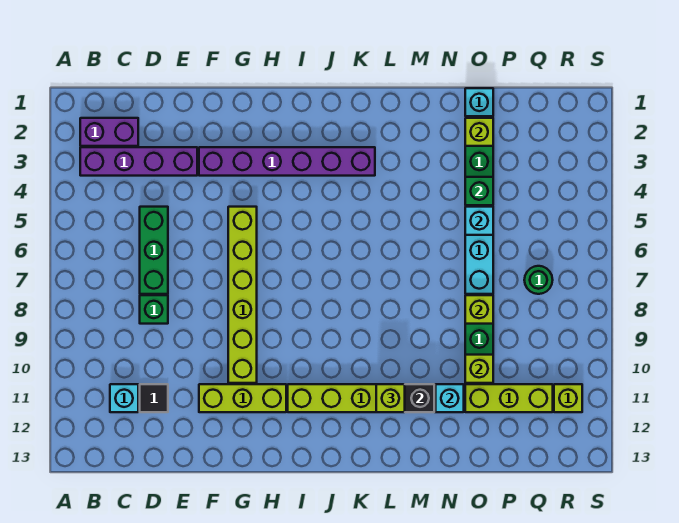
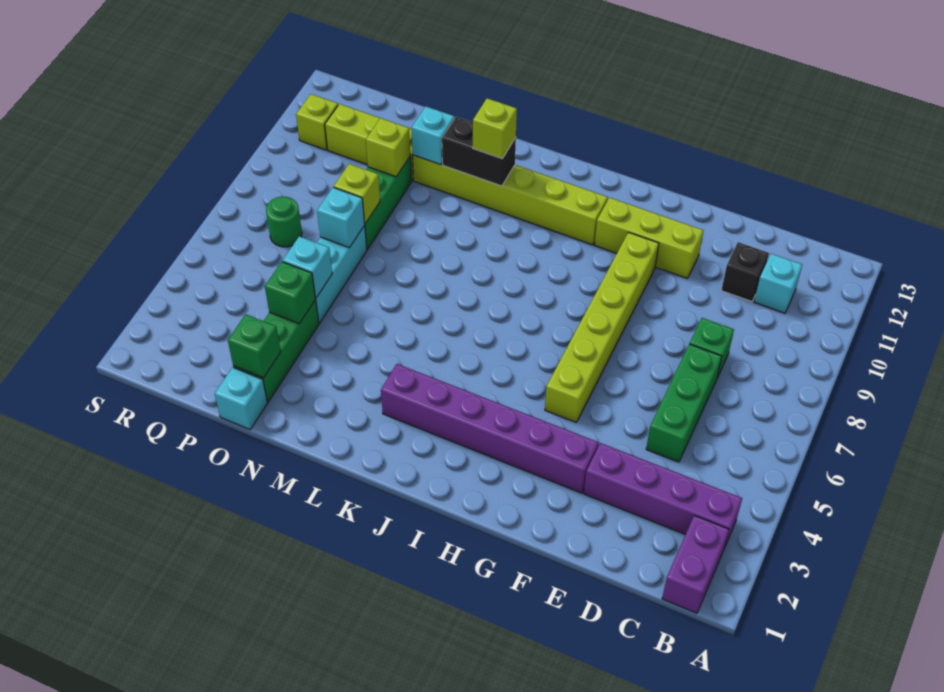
purple 1x2 brick [80,118,138,146] -> purple 1x2 brick turned to [662,515,729,613]
black 1x1 tile [140,384,168,412] -> black 1x1 brick [721,242,769,302]
lime 1x1 brick [465,118,493,146] -> green 1x1 brick [228,314,281,378]
none -> cyan 1x1 brick [317,187,365,248]

